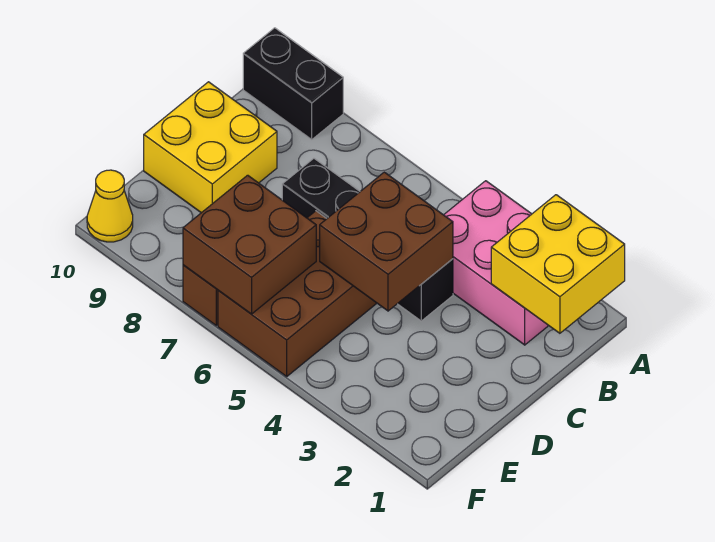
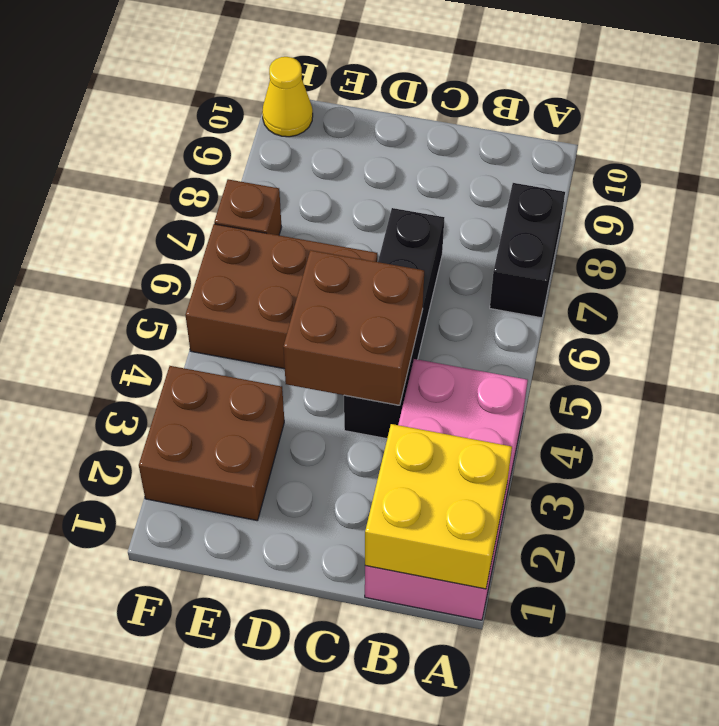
pink 2x3 brick [444,181,549,345] -> pink 2x4 brick [365,359,528,620]
black 1x2 brick [243,28,343,139] -> black 1x2 brick moved to [490,183,565,318]
yellow 2x2 brick [144,82,277,213] -> none
brown 2x2 brick [183,175,316,314] -> brown 2x2 brick moved to [139,366,284,521]

